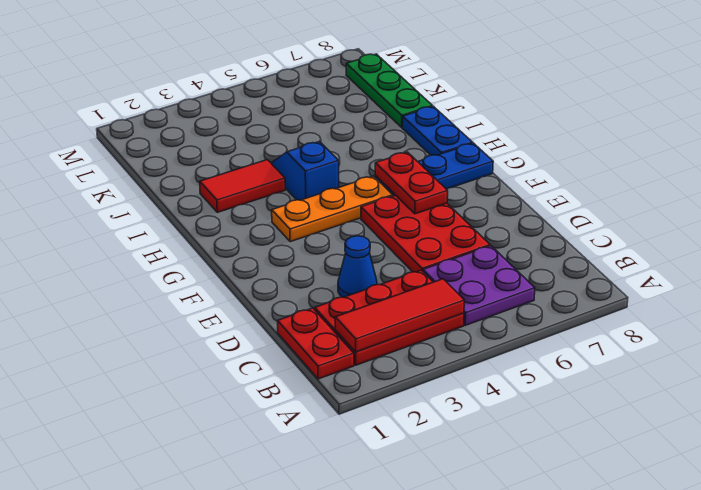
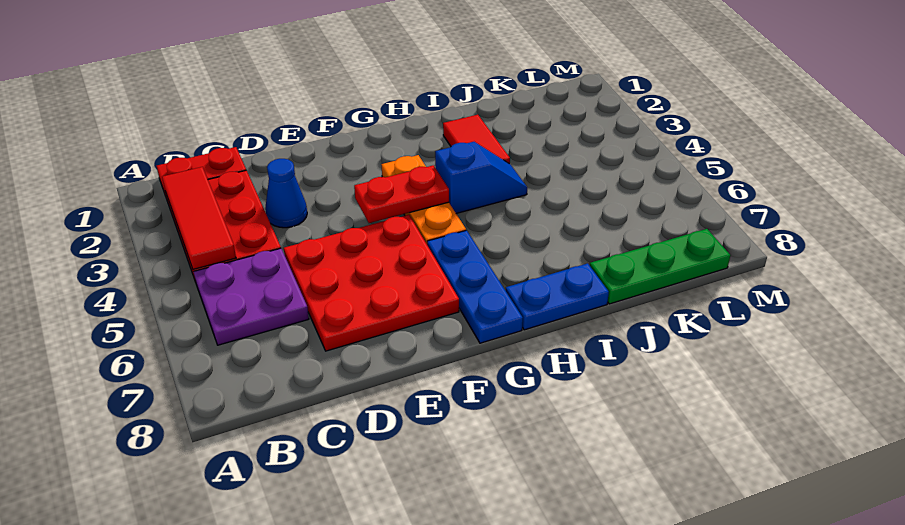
red 2x3 plate [361,195,490,272] -> red 3x3 plate [284,215,459,351]
red 1x2 plate [375,152,448,214] -> red 1x2 plate moved to [354,165,449,223]

